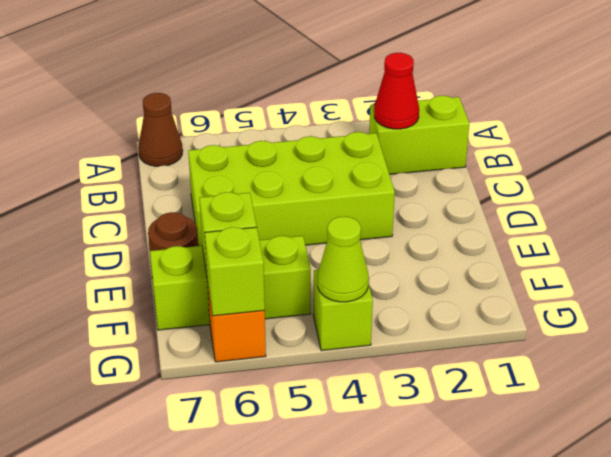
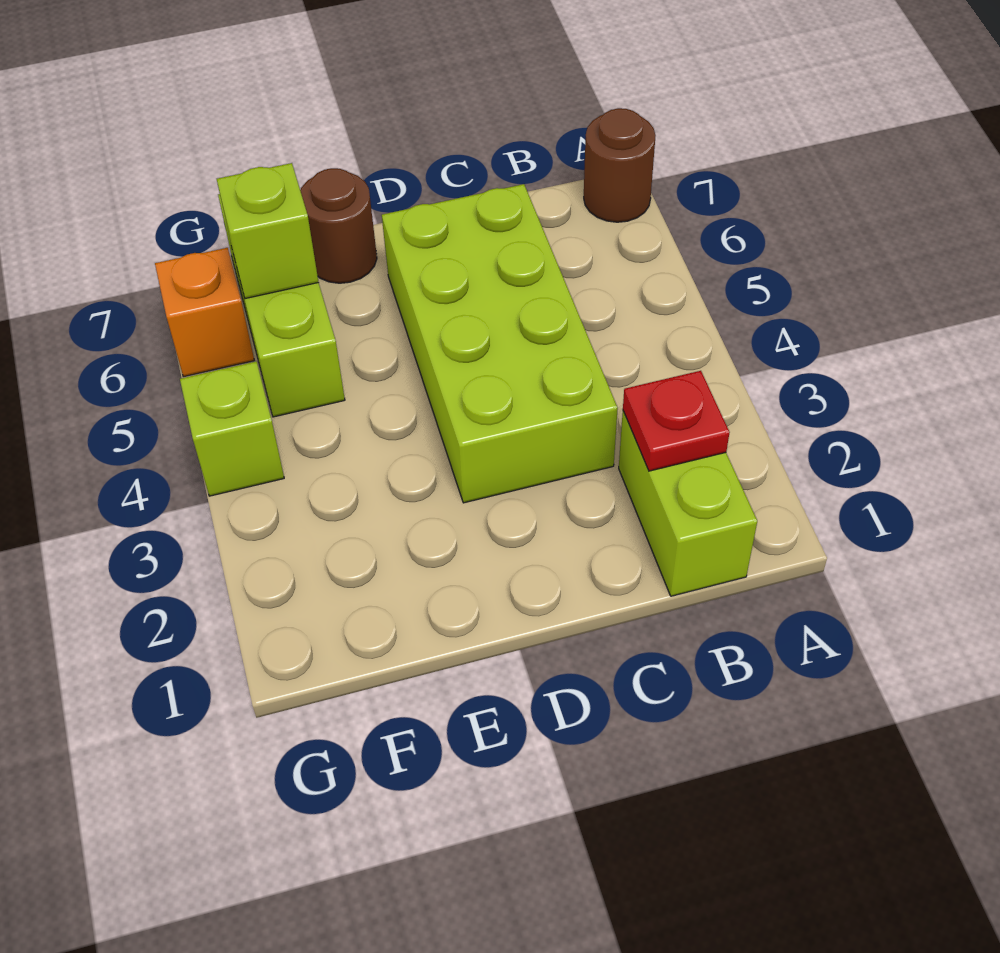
brown 1x1 cone [138,93,183,166] -> brown 1x1 round brick [584,108,656,222]
red 1x1 cone [374,53,419,129] -> red 1x1 plate [623,371,730,471]
lime 1x1 cone [318,217,369,302] -> none
lime 1x1 brick [205,227,265,316] -> none

